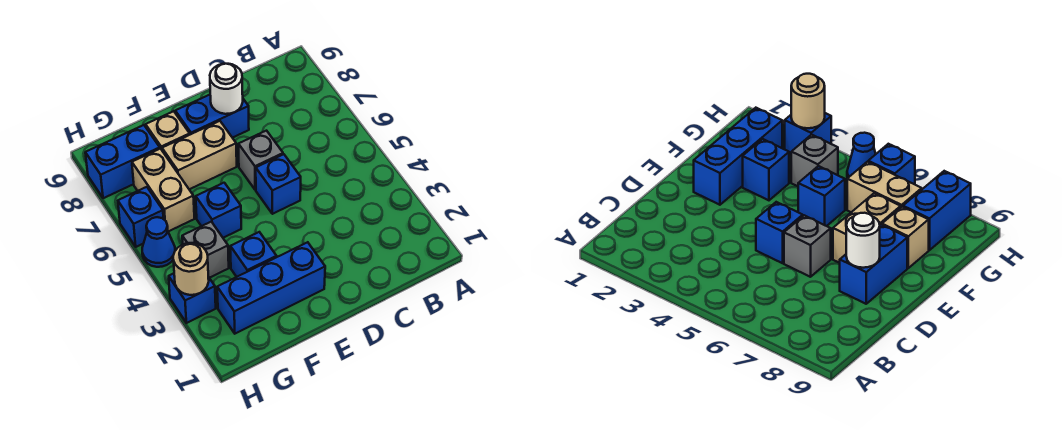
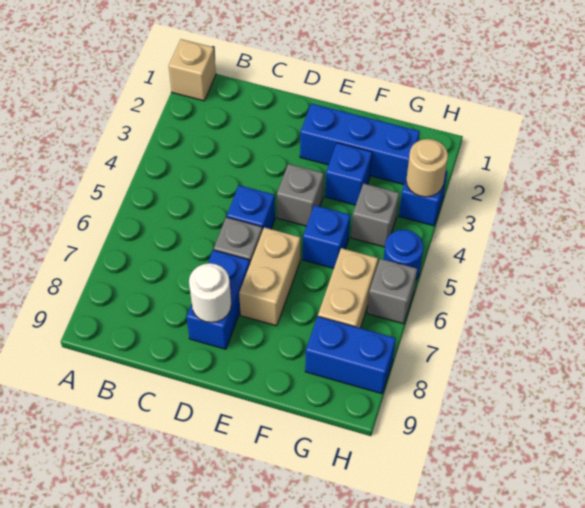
blue 1x2 brick [175,95,249,138] -> blue 1x2 brick turned to [187,250,250,349]
none -> grey 1x1 brick [277,164,324,226]
tan 1x2 brick [162,121,237,189] -> tan 1x2 brick turned to [239,227,301,326]
tan 1x1 brick [146,111,190,150] -> tan 1x1 brick moved to [169,39,216,101]
blue 1x1 cone [142,217,175,267] -> blue 1x1 round brick [384,230,423,280]
blue 1x1 brick [118,187,164,247] -> grey 1x1 brick [367,259,417,324]

